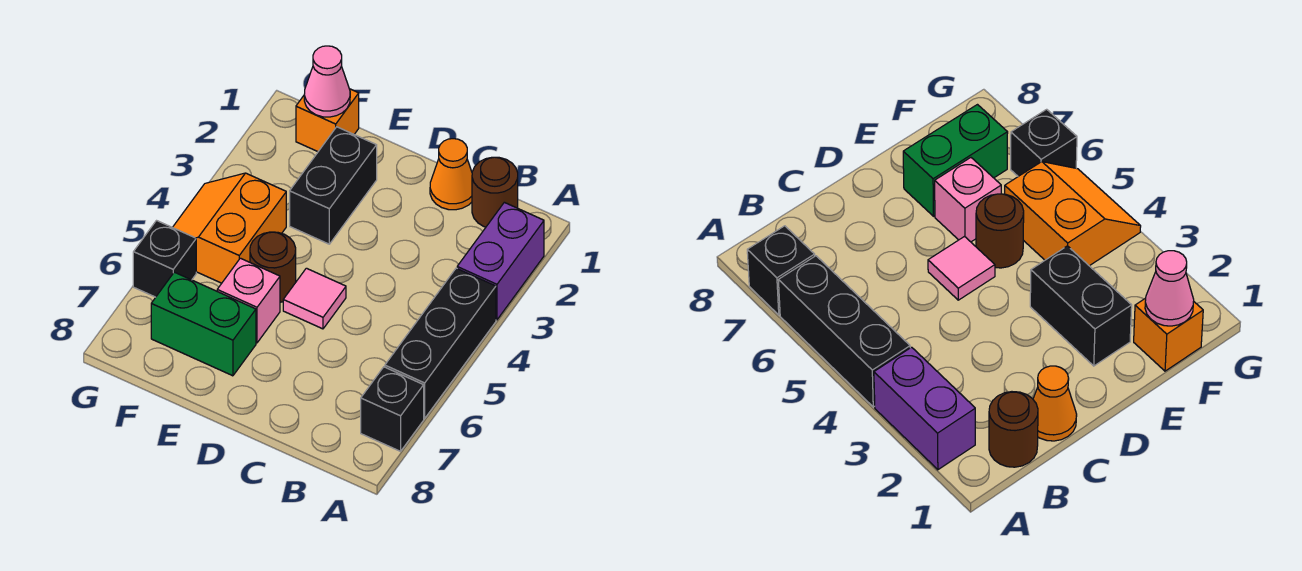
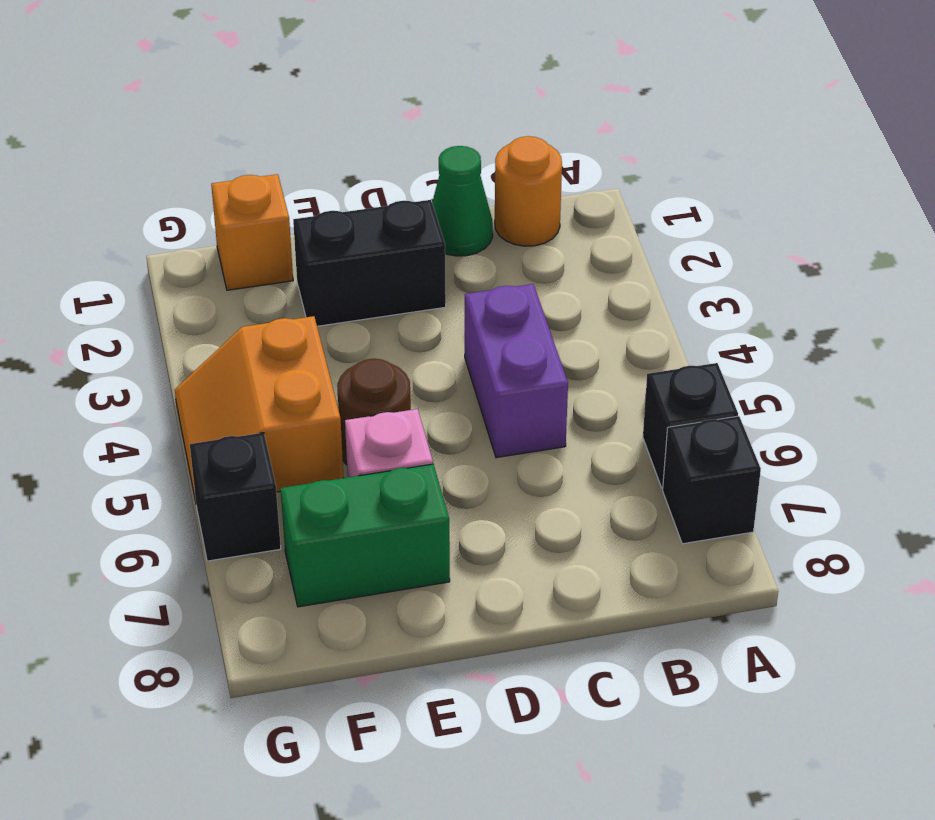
purple 1x2 brick [457,202,544,320] -> purple 1x2 brick moved to [465,284,568,458]
black 1x3 brick [385,268,496,418] -> black 1x1 brick [643,363,738,488]
brown 1x1 round brick [472,157,518,227] -> orange 1x1 round brick [495,136,562,246]
orange 1x1 cone [430,139,472,210] -> green 1x1 cone [432,146,493,256]
pink 1x1 tile [283,268,346,329] -> none
black 1x2 brick [290,127,377,244] -> black 1x2 brick turned to [293,200,446,326]
pink 1x1 cone [304,46,350,117] -> none

